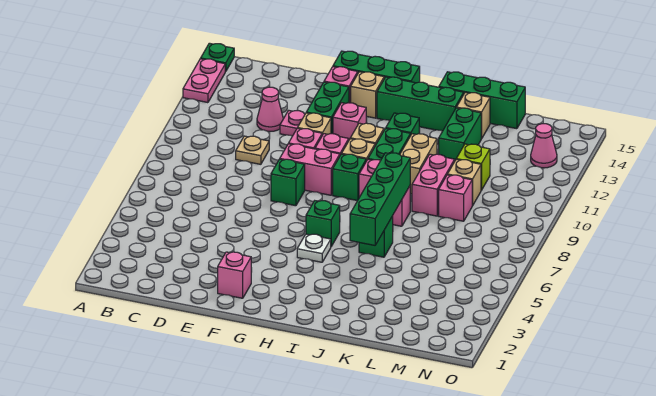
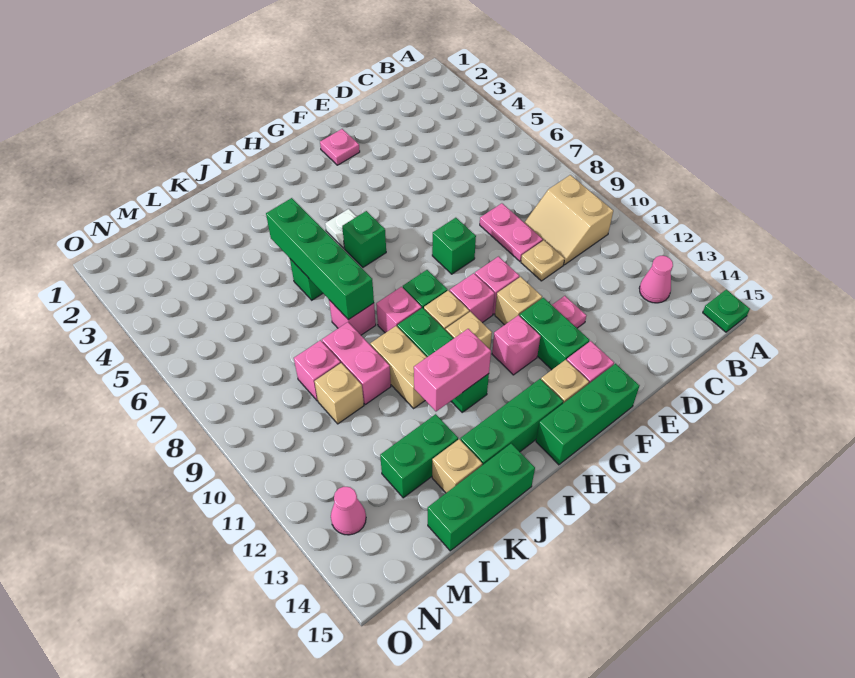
pink 1x2 plate [183,59,225,103] -> pink 1x2 plate moved to [480,203,543,261]
none -> tan 2x2 slope [524,175,613,265]
pink 1x1 cone [257,87,283,132] -> pink 1x1 cone moved to [639,256,673,303]
pink 1x1 brick [218,252,251,298] -> pink 1x1 plate [320,129,360,165]
pink 1x2 brick [280,144,340,195] -> pink 1x2 brick moved to [414,329,491,411]
green 1x2 brick [439,108,481,160] -> green 1x2 brick turned to [380,414,458,498]
lime 1x1 brick [456,144,490,190] -> none

